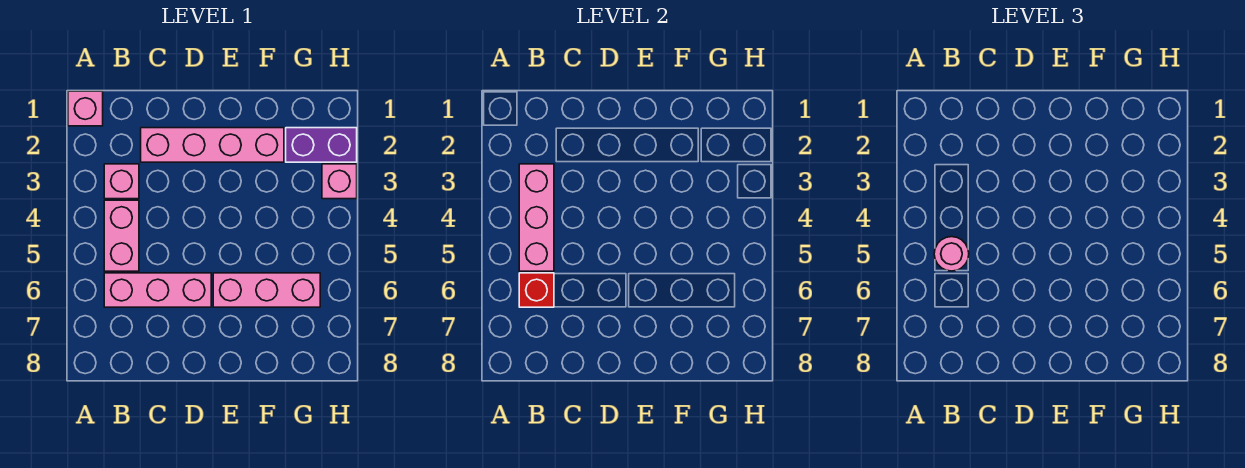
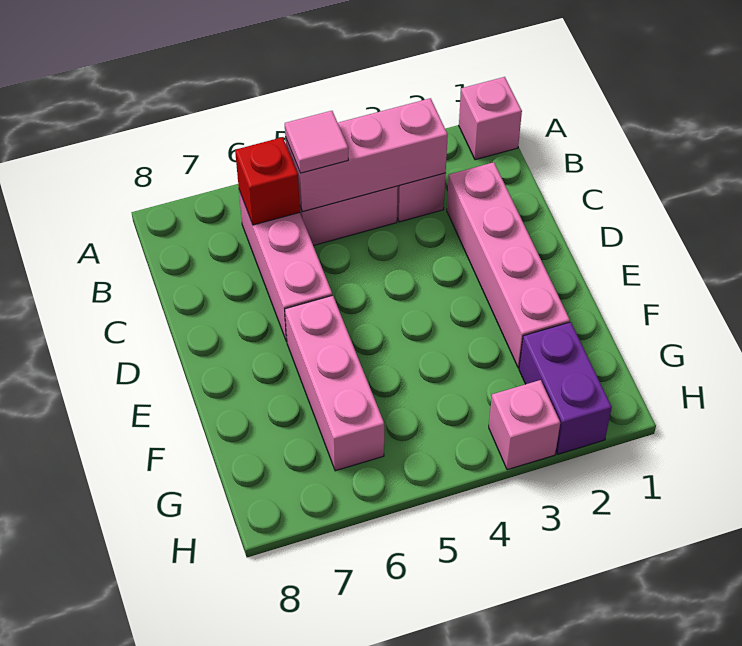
pink 1x1 round brick [934,237,969,271] -> pink 1x1 tile [285,111,348,173]

